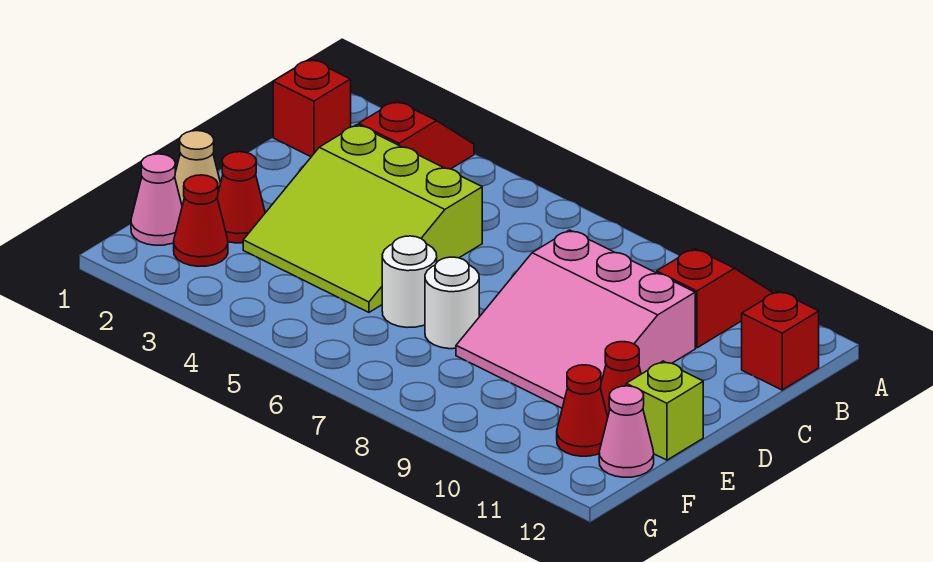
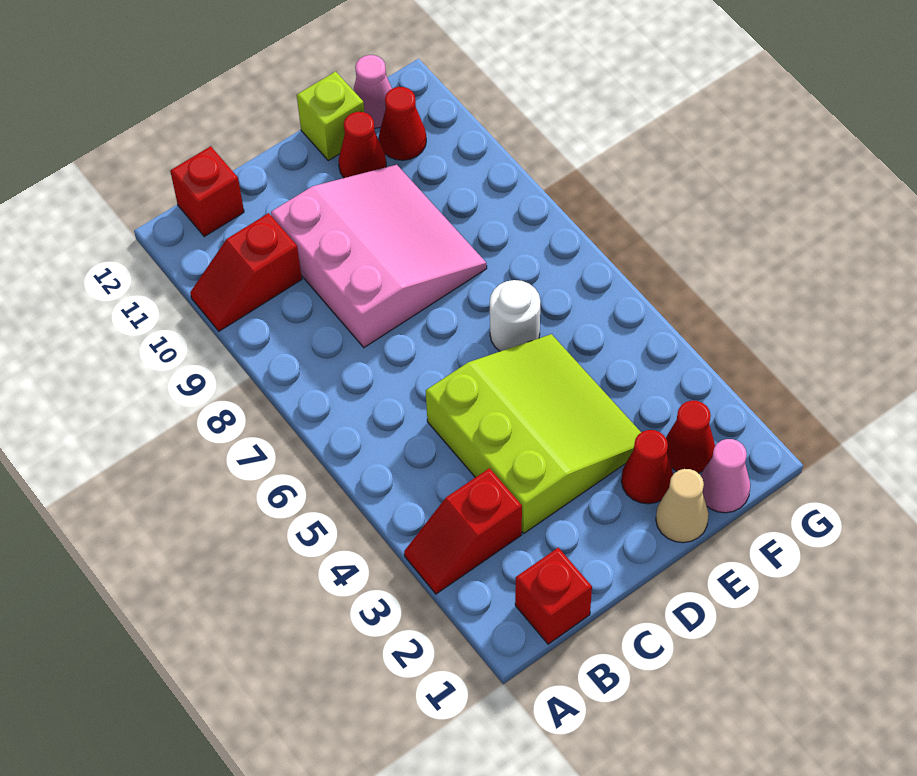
white 1x1 round brick [425,257,479,349] -> none

